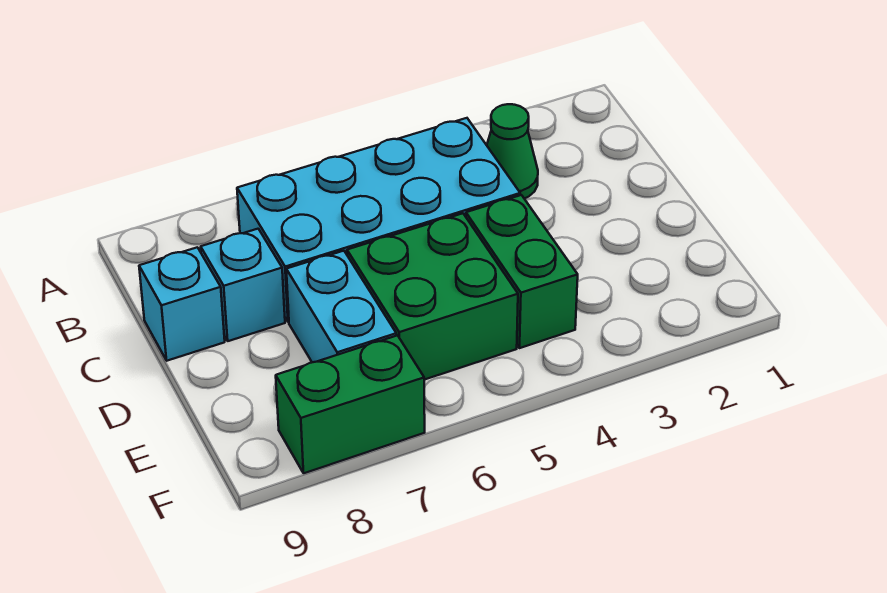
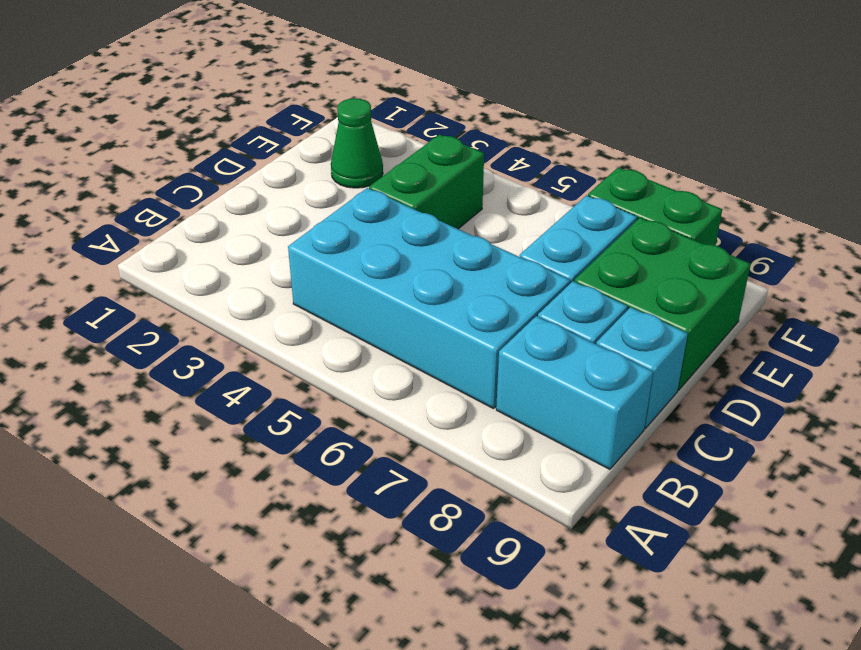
green 1x1 cone [487,104,538,199] -> green 1x1 cone moved to [331,98,383,188]
none -> cyan 1x2 brick [496,316,653,469]
green 2x2 brick [347,213,518,380] -> green 2x2 brick moved to [574,218,751,390]

